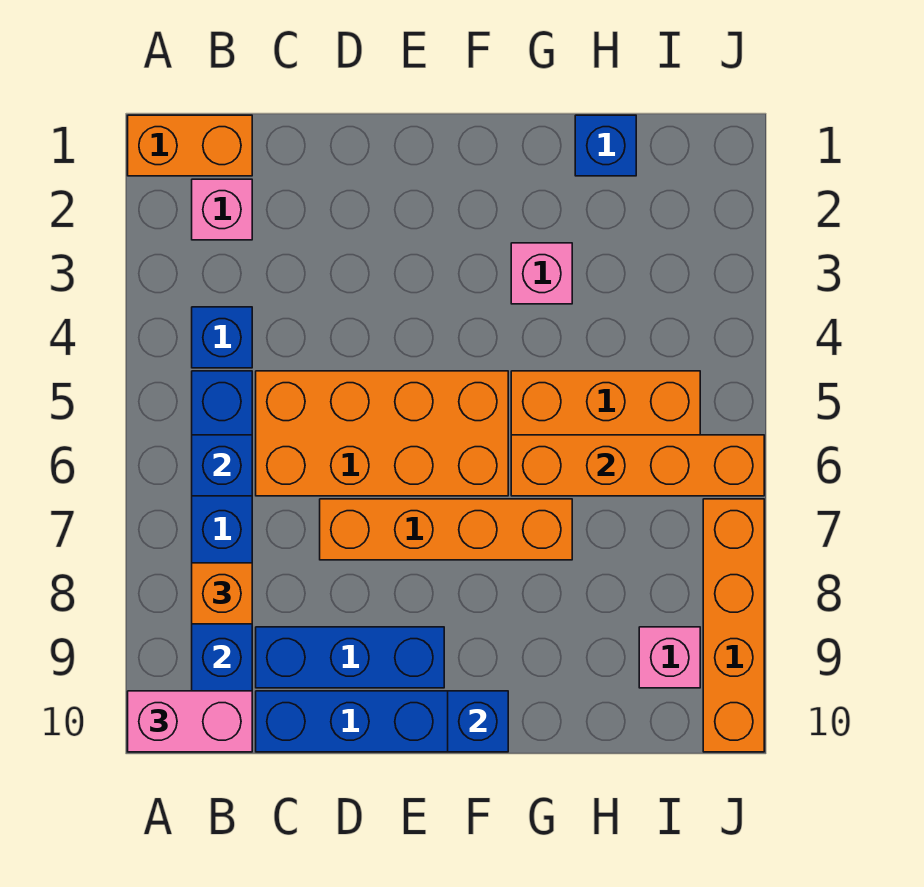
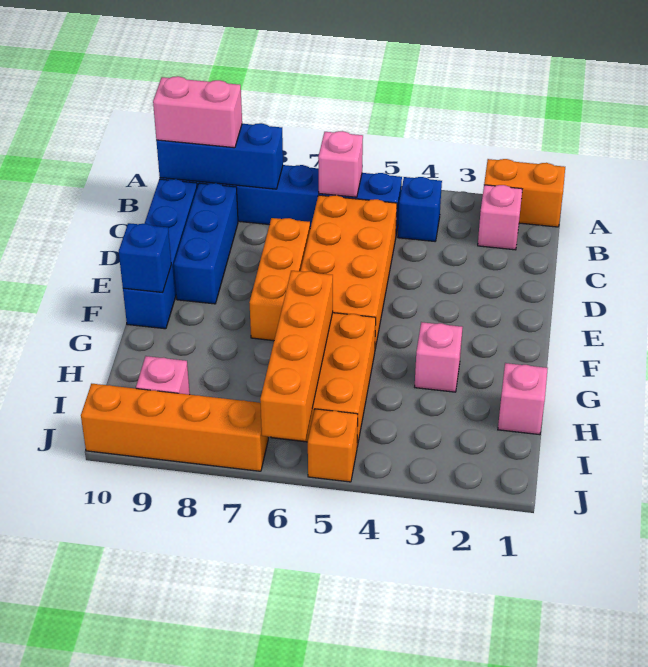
orange 1x2 brick [128,115,252,176] -> orange 1x2 brick turned to [484,159,565,227]
pink 1x2 brick [128,691,252,752] -> pink 1x2 brick turned to [153,76,242,148]
blue 1x1 brick [192,435,252,496] -> pink 1x1 brick [318,131,363,197]
orange 1x1 brick [192,563,252,624] -> orange 1x1 brick moved to [308,409,358,482]
orange 1x4 brick [320,499,572,560] -> orange 1x3 brick [249,218,310,341]
blue 1x1 brick [575,115,636,176] -> pink 1x1 brick [498,363,548,435]

